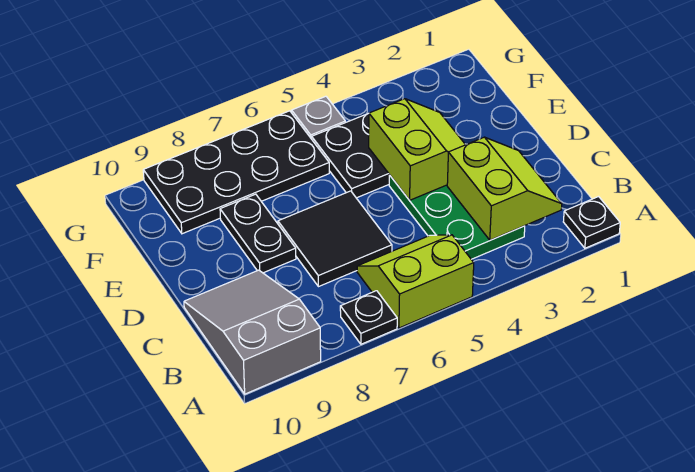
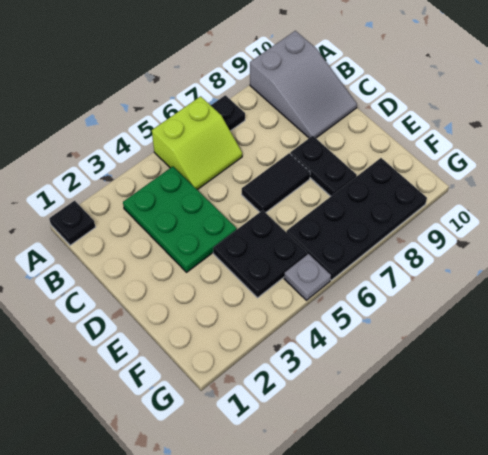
lime 2x2 slope [447,137,562,240] -> none
black 2x2 tile [278,191,392,287] -> black 1x2 tile [242,153,310,213]
lime 2x2 slope [369,99,465,200] -> none

